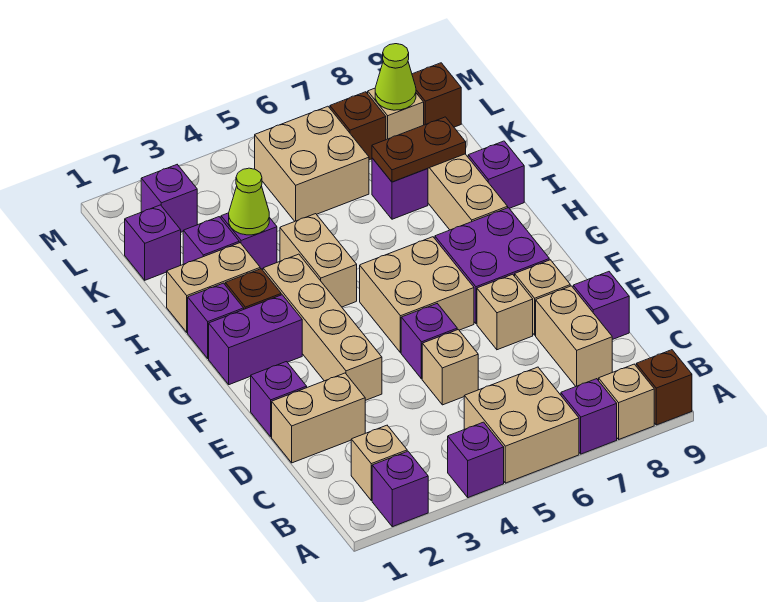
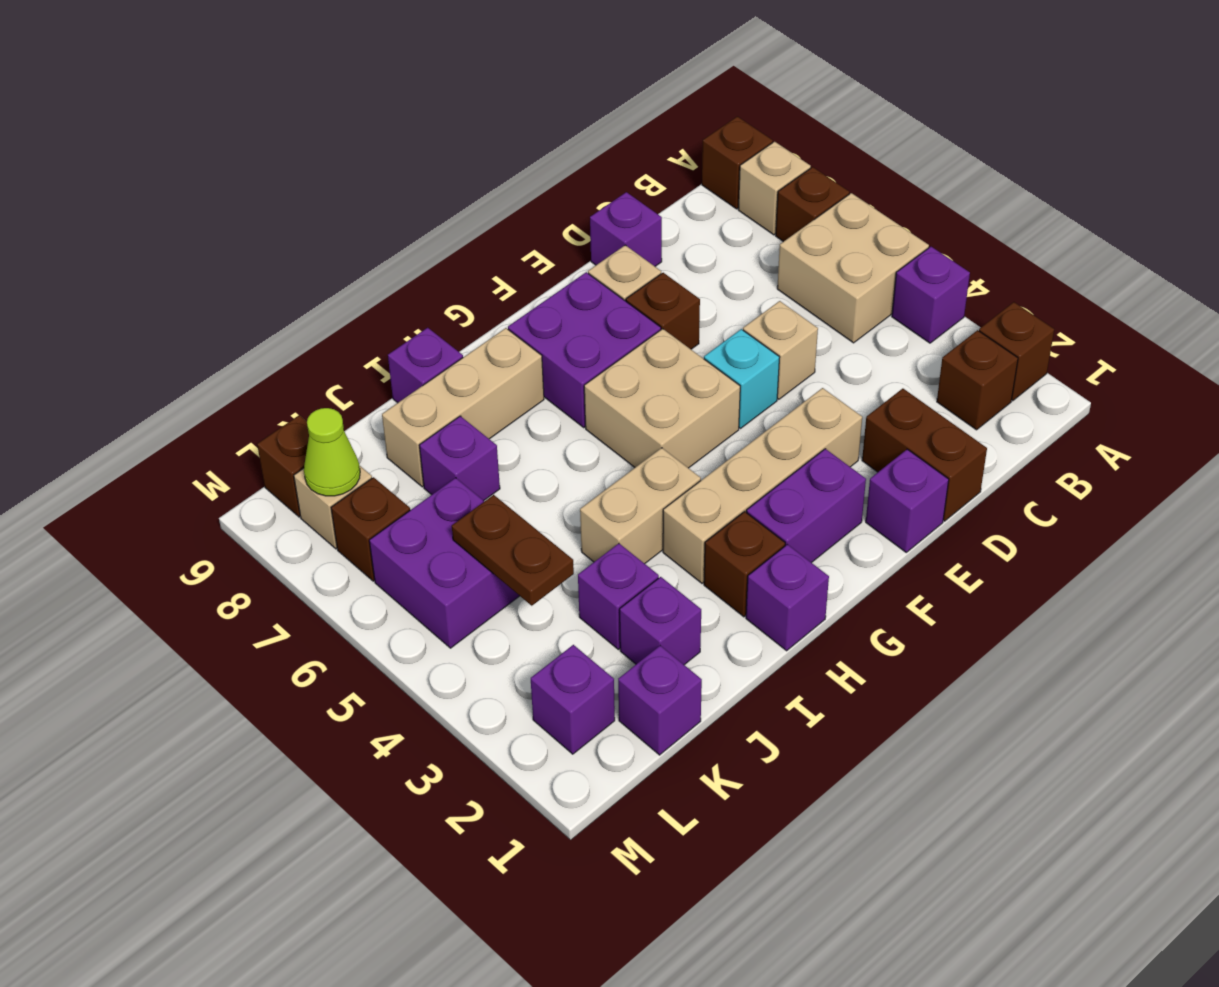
purple 1x1 brick [372,451,428,527] -> brown 1x1 brick [979,302,1054,401]
purple 1x1 brick [561,379,617,454] -> brown 1x1 brick [776,167,849,242]
tan 1x1 brick [351,425,407,501] -> brown 1x1 brick [937,330,1018,430]
tan 1x2 brick [536,286,612,386] -> none
tan 1x2 brick [272,373,365,463] -> brown 1x2 brick [862,389,987,521]
purple 1x1 brick [401,304,457,379] -> cyan 1x1 brick [704,329,780,428]
tan 1x1 brick [477,274,533,350] -> brown 1x1 brick [626,273,700,349]
purple 1x2 brick [209,295,302,385] -> purple 1x2 brick turned to [747,449,866,563]
tan 1x2 brick [167,243,260,332] -> none
lime 1x1 cone [229,168,269,235] -> none
brown 1x2 plate [372,117,466,182] -> brown 1x2 plate moved to [452,495,574,606]
tan 2x2 brick [255,106,369,221] -> purple 2x2 brick [369,478,519,648]

